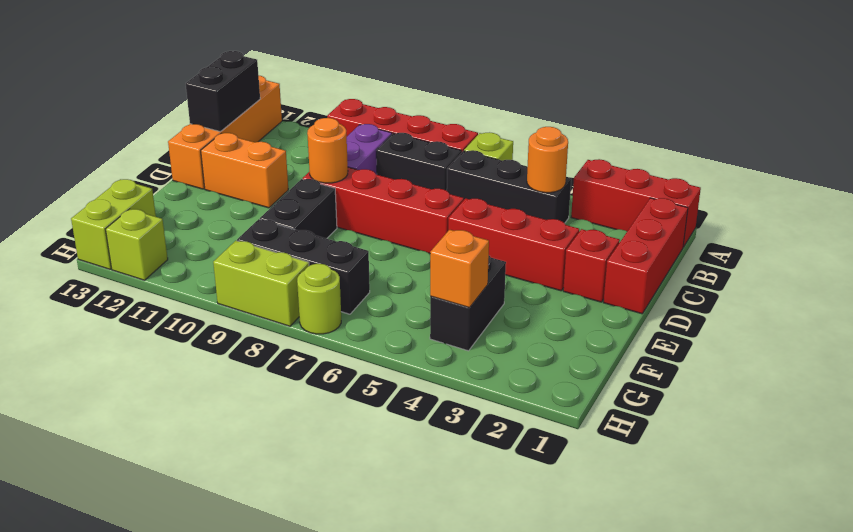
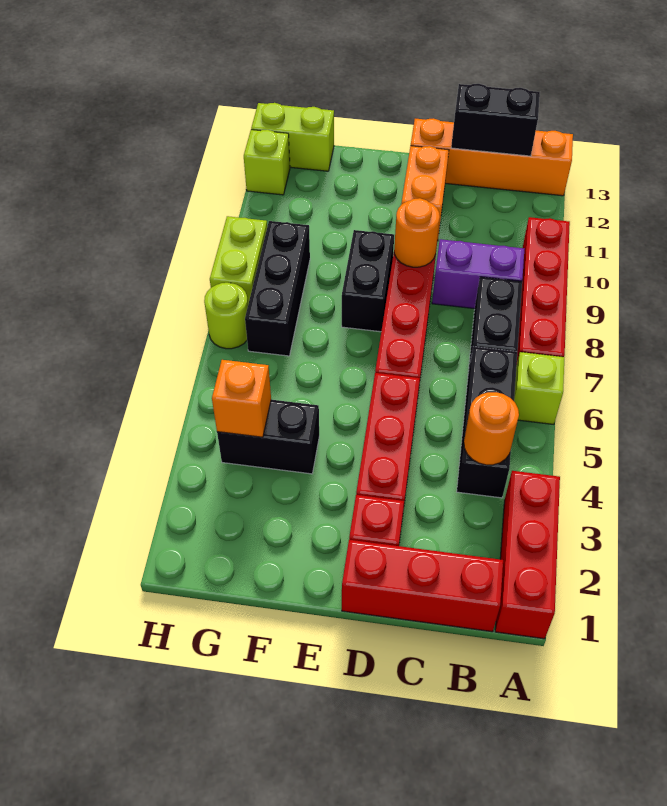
black 1x2 brick [260,179,337,239] -> black 1x2 brick turned to [342,230,394,332]

